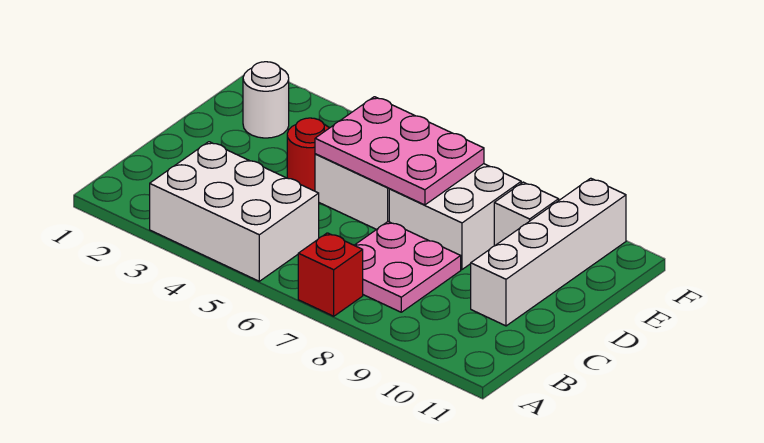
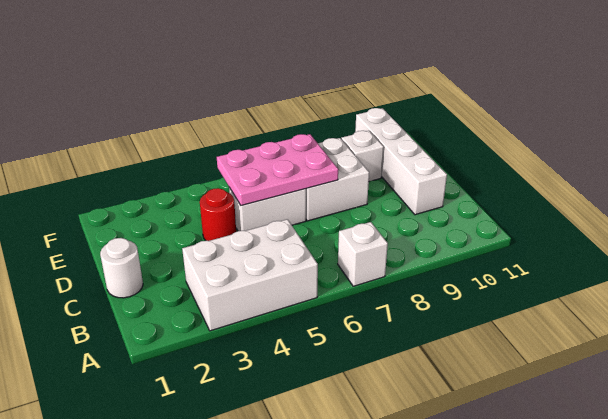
red 1x1 brick [298,233,363,316] -> white 1x1 brick [338,222,388,286]
pink 2x2 plate [354,222,461,312] -> none
white 1x1 round brick [243,62,289,138] -> white 1x1 round brick moved to [100,238,143,298]

